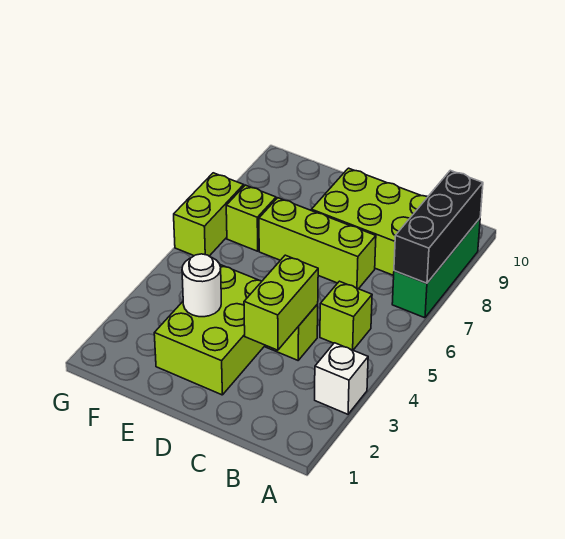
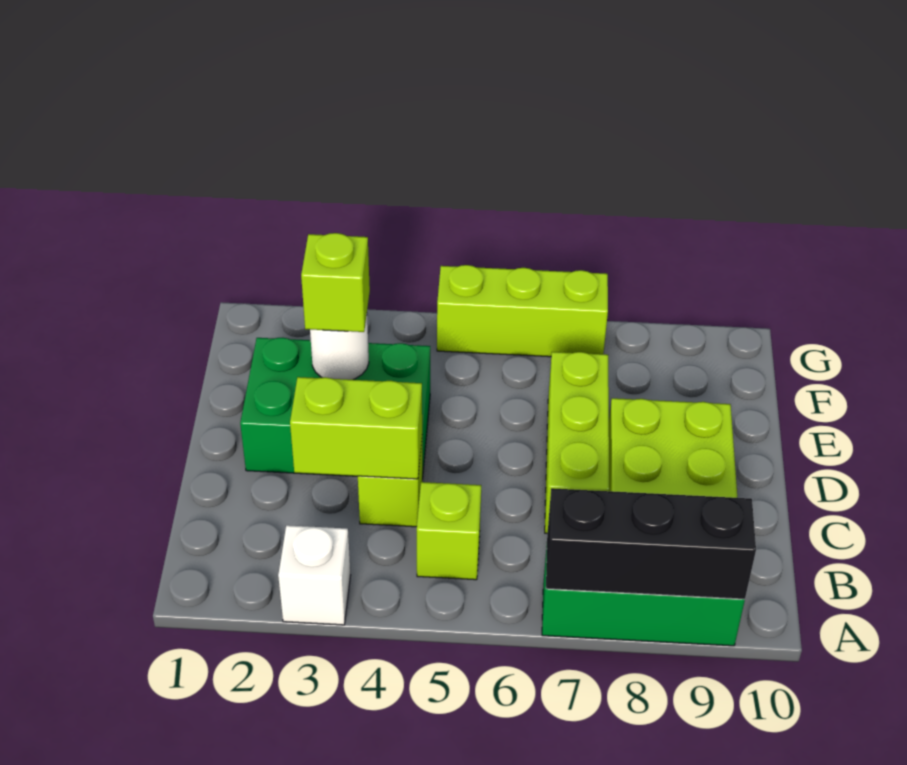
lime 2x3 brick [154,265,265,395] -> green 2x3 brick [240,338,430,479]
lime 1x1 brick [226,185,276,251] -> lime 1x1 brick moved to [301,233,370,332]
lime 1x2 brick [174,173,244,256] -> lime 1x3 brick [437,265,608,357]

